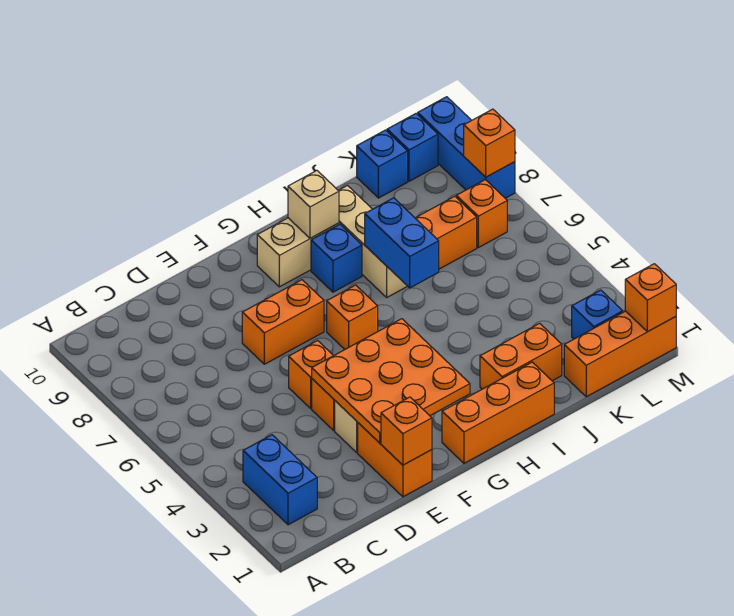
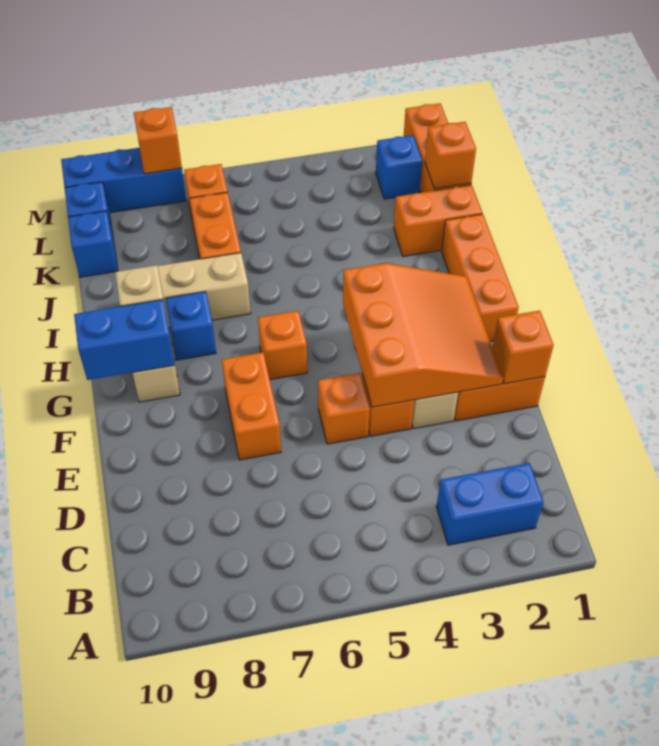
orange 3x3 plate [312,319,470,443] -> orange 3x3 slope [343,263,503,407]
orange 1x2 brick [480,323,562,389] -> orange 1x2 brick turned to [394,185,482,257]
blue 1x2 brick [365,198,439,288] -> blue 1x2 brick moved to [74,300,175,380]
orange 1x1 brick [625,264,676,332] -> orange 1x1 brick moved to [425,122,476,189]

